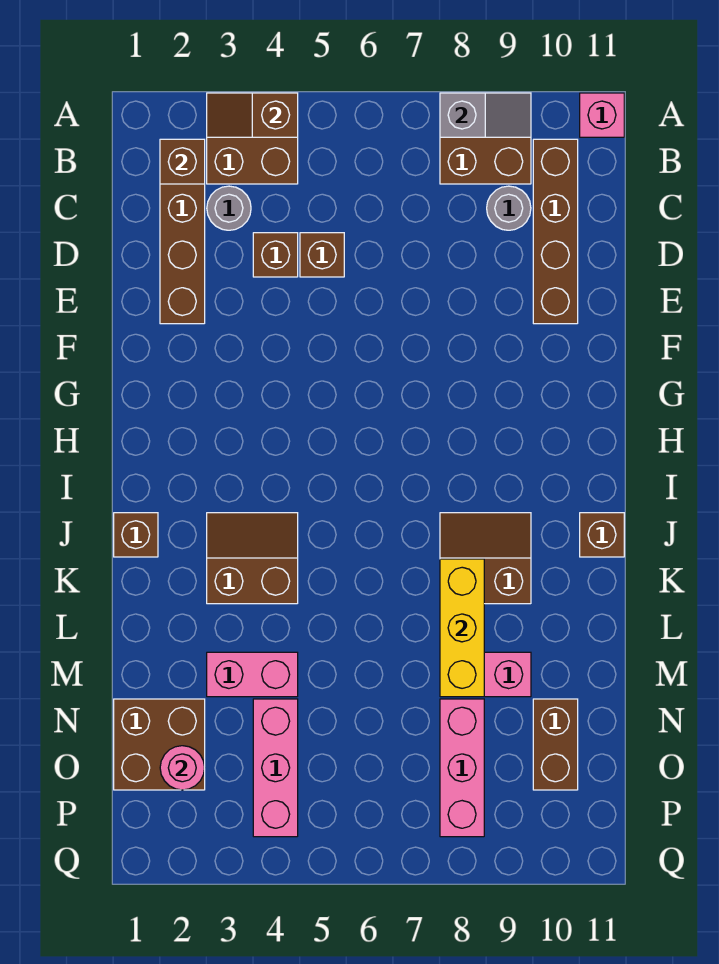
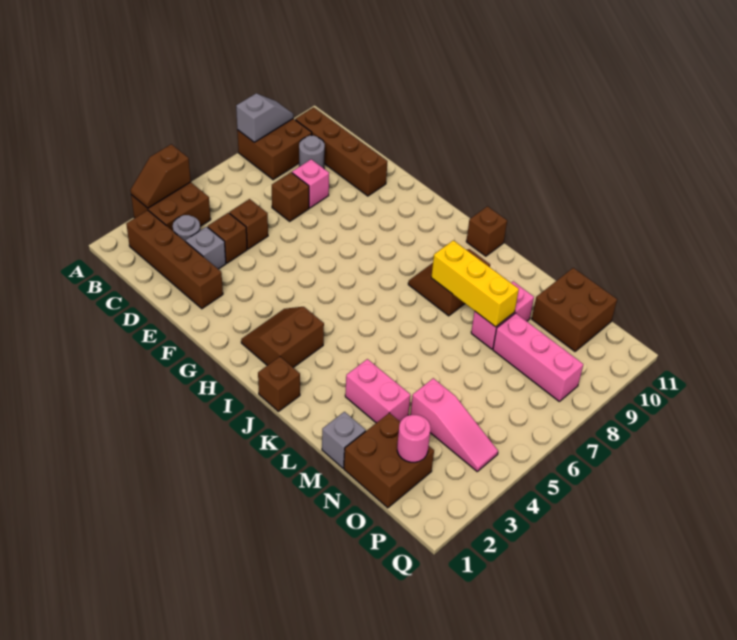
pink 1x1 brick [580,93,624,137] -> pink 1x1 brick moved to [292,159,329,208]
brown 1x1 brick [160,139,205,184] -> brown 1x1 brick moved to [272,172,309,221]
none -> grey 1x1 brick [185,227,226,269]
brown 2x2 slope [207,513,298,604] -> brown 2x2 slope moved to [241,307,324,367]
none -> grey 1x1 brick [322,412,366,468]
pink 1x2 brick [207,652,298,697] -> pink 1x2 brick turned to [345,359,410,423]
pink 1x3 brick [253,699,298,837] -> pink 1x3 slope [411,378,498,471]
brown 1x2 brick [533,699,578,790] -> brown 2x2 brick [532,268,617,351]

